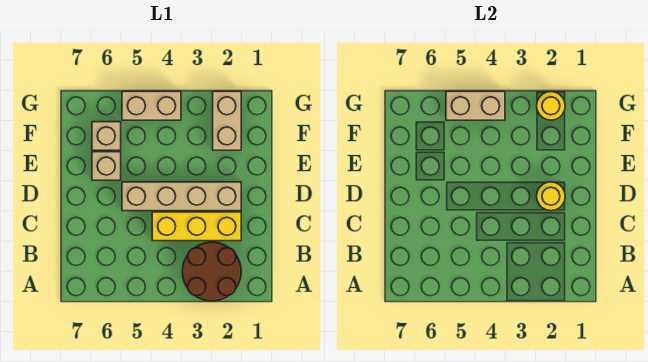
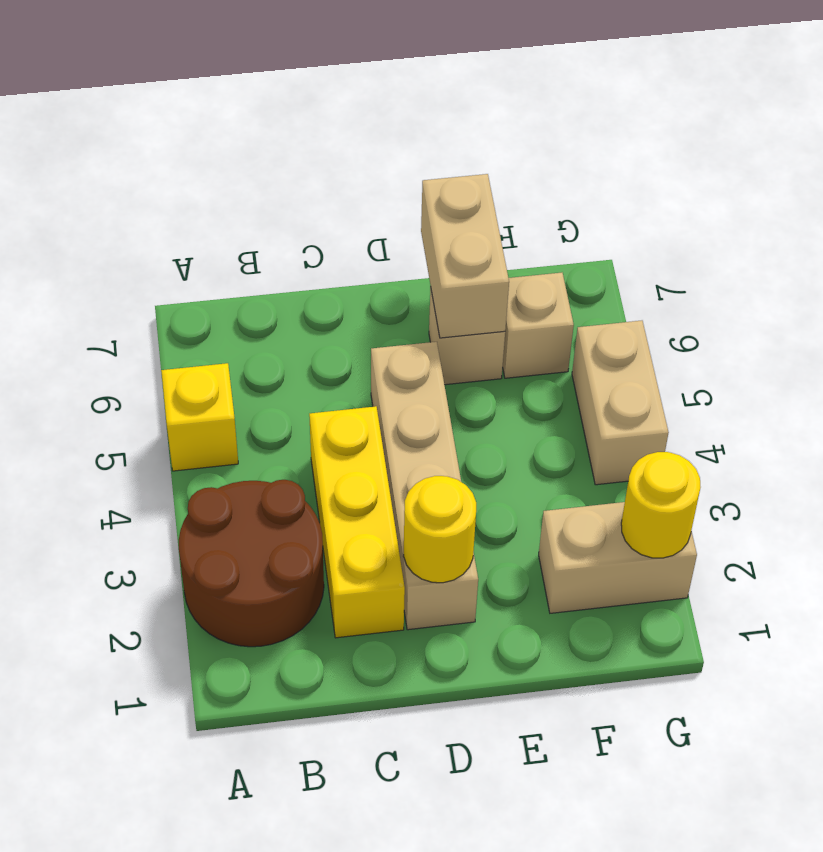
none -> yellow 1x1 brick [161,363,238,471]
tan 1x2 brick [446,91,505,120] -> tan 1x2 brick moved to [421,174,509,338]

